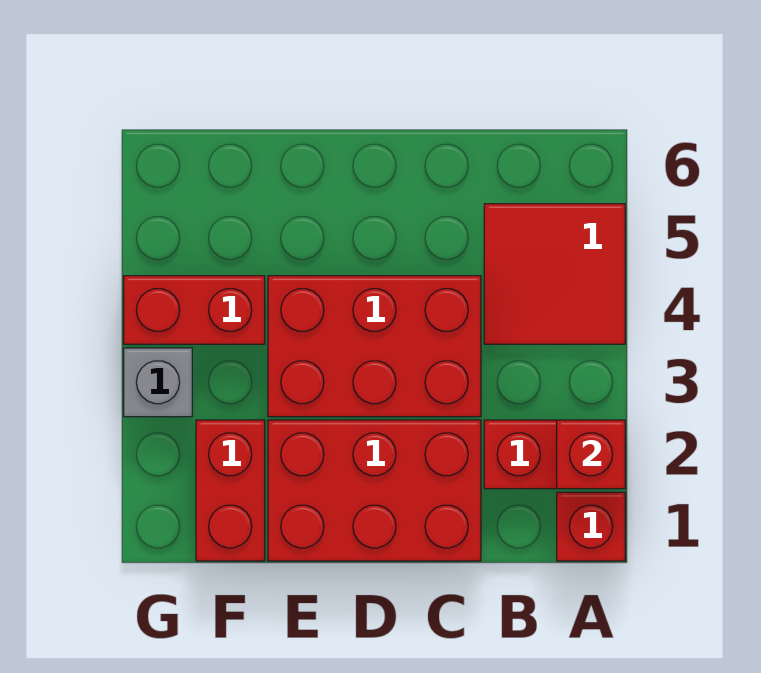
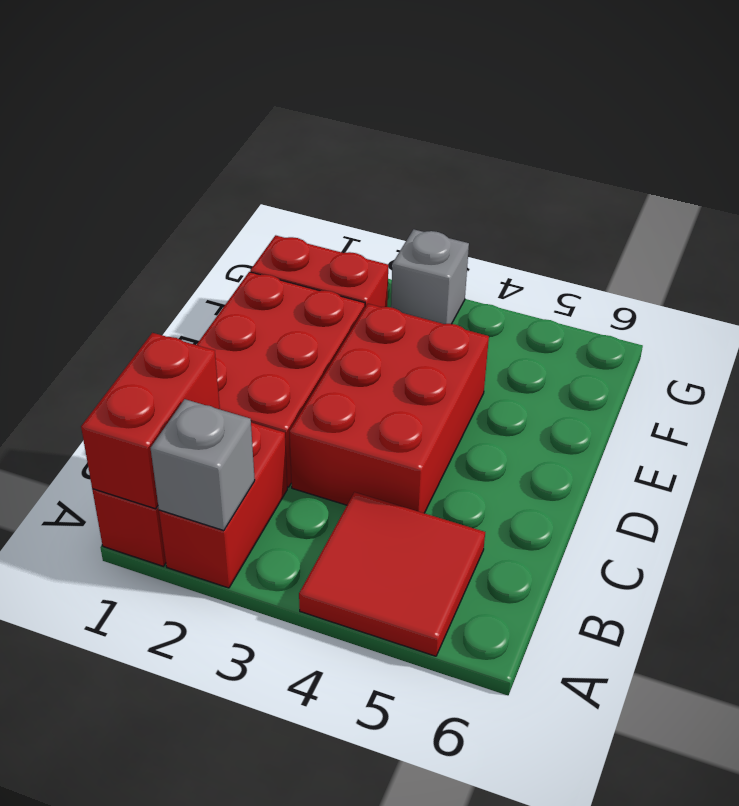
red 1x1 brick [557,420,625,489] -> grey 1x1 brick [151,399,255,531]
red 1x2 brick [124,276,265,344] -> red 1x2 brick moved to [81,333,220,509]

